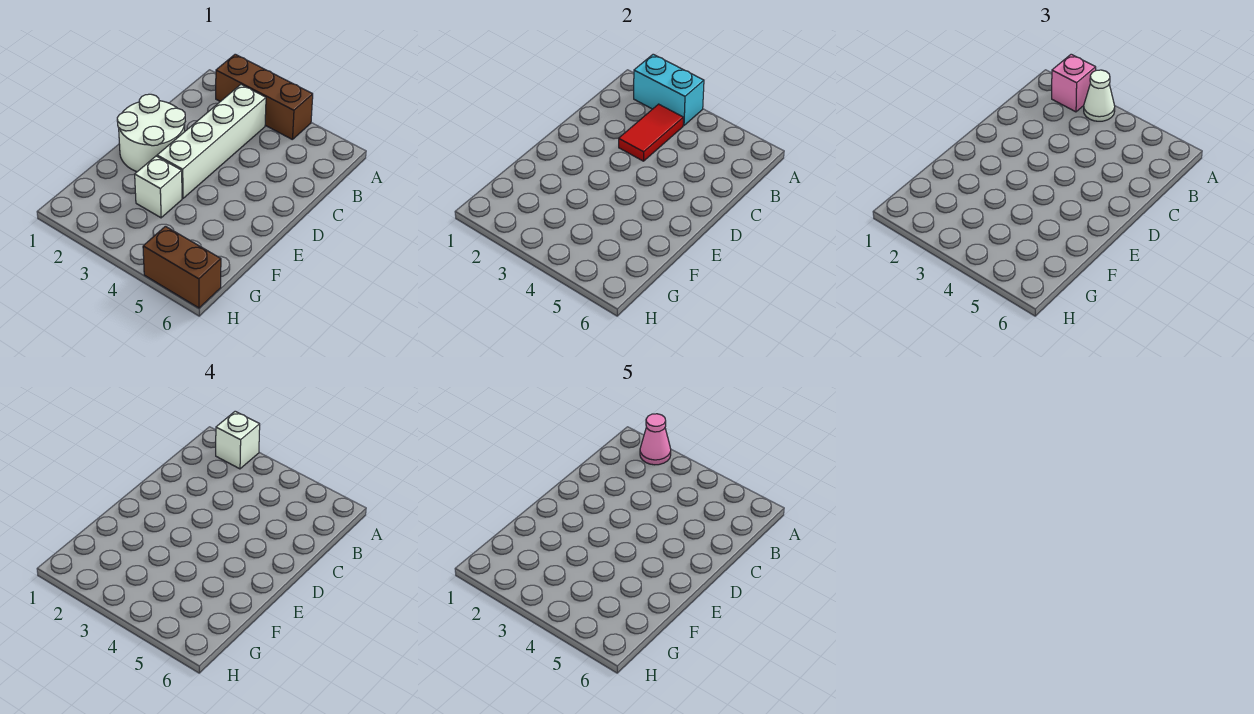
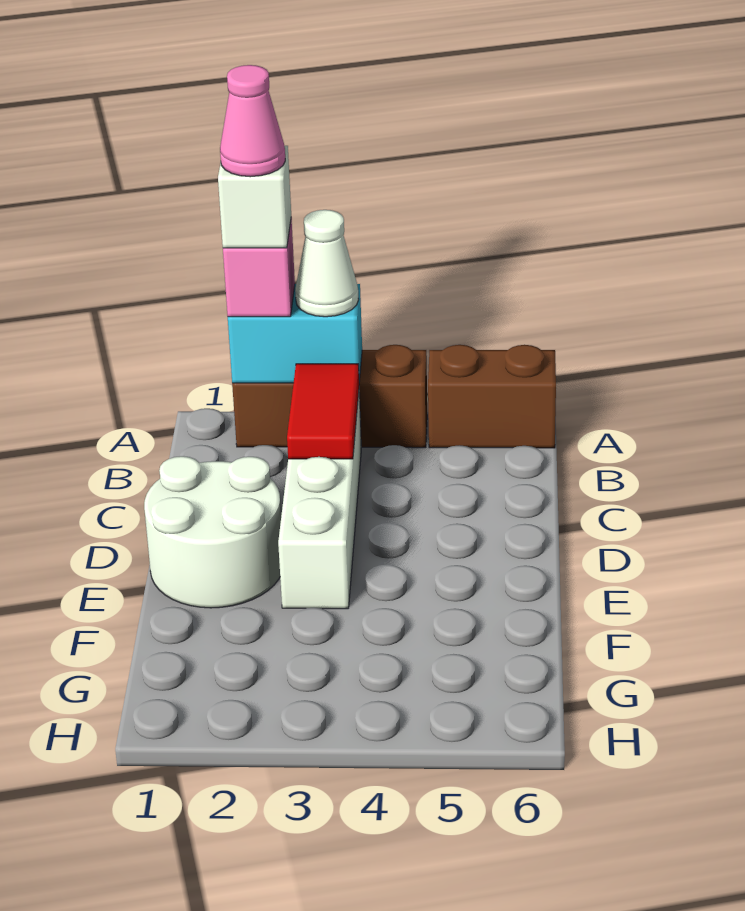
white 1x1 brick [135,156,182,218] -> none
brown 1x2 brick [143,226,221,308] -> brown 1x2 brick moved to [428,345,556,448]

